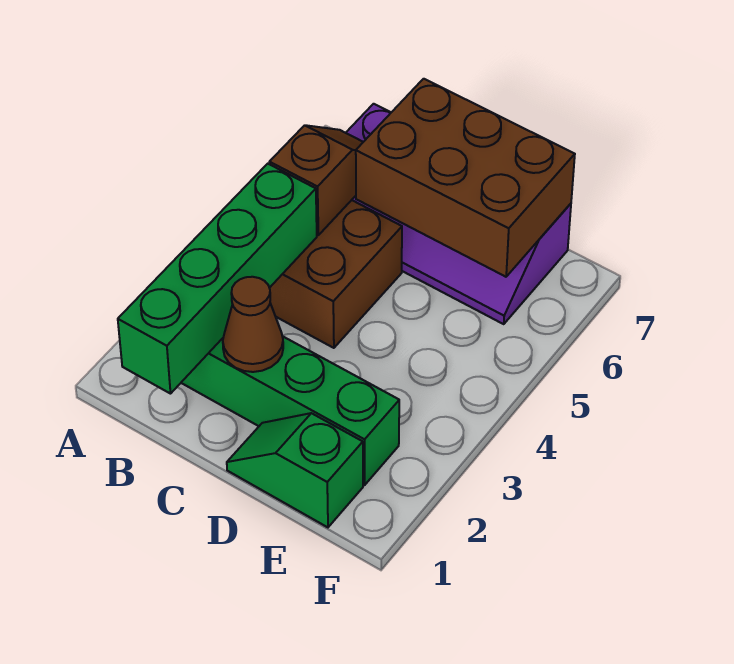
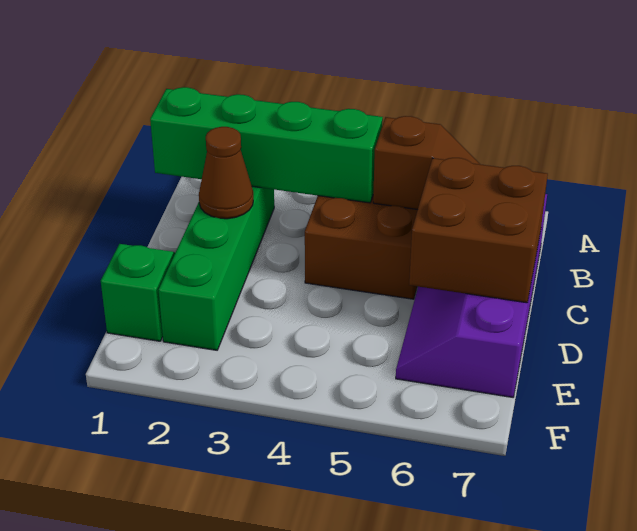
brown 2x3 brick [356,79,575,277] -> brown 2x2 brick [409,158,548,303]

